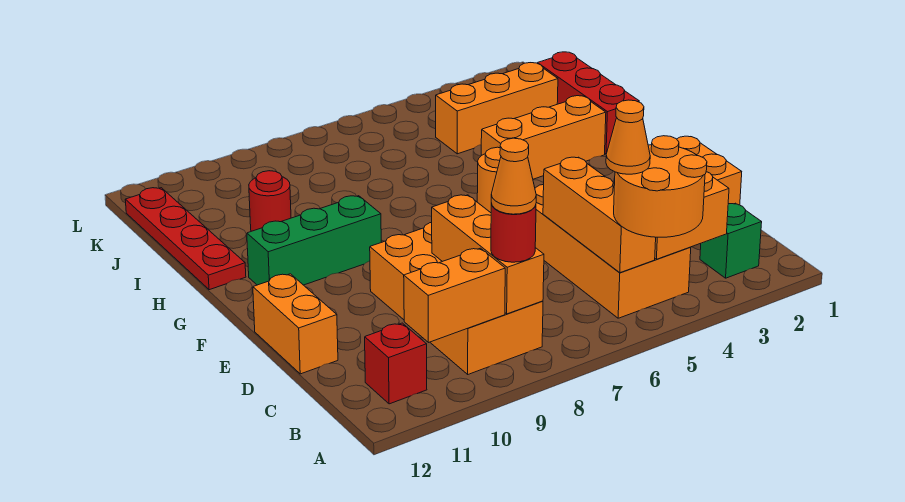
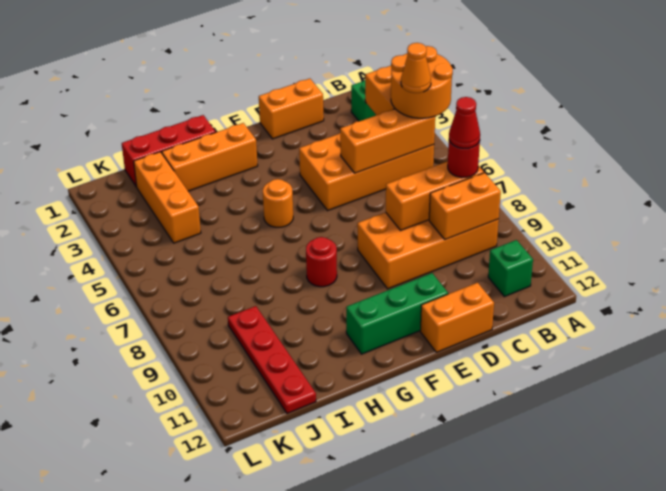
orange 1x1 cone [491,138,536,214] -> red 1x1 cone [449,97,480,148]
orange 1x2 brick [404,248,505,343] -> orange 1x2 brick turned to [429,173,501,240]
red 1x1 brick [365,323,427,404] -> green 1x1 brick [488,240,533,297]
green 1x3 brick [247,196,381,285] -> green 1x3 brick turned to [346,273,448,354]
orange 1x3 brick [481,96,606,179] -> orange 1x3 brick turned to [162,123,258,191]
red 1x4 plate [125,188,246,290] -> red 1x4 plate turned to [228,306,316,414]
red 1x1 round brick [249,171,291,231] -> red 1x1 round brick moved to [306,237,337,287]

